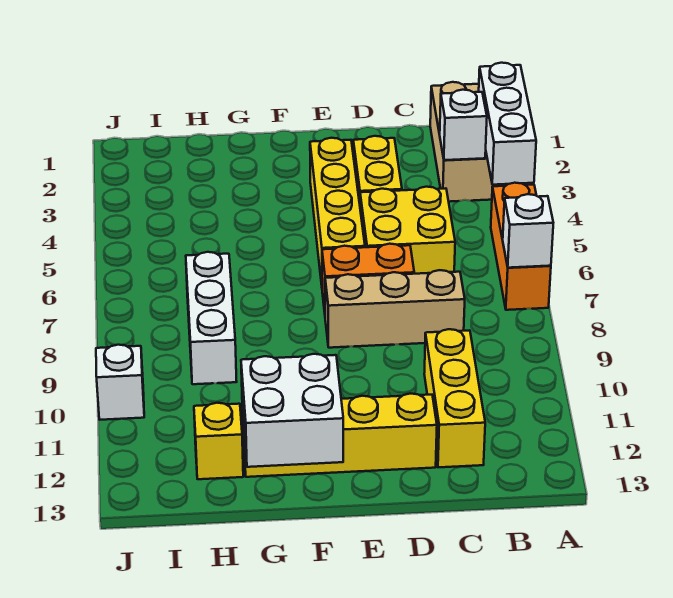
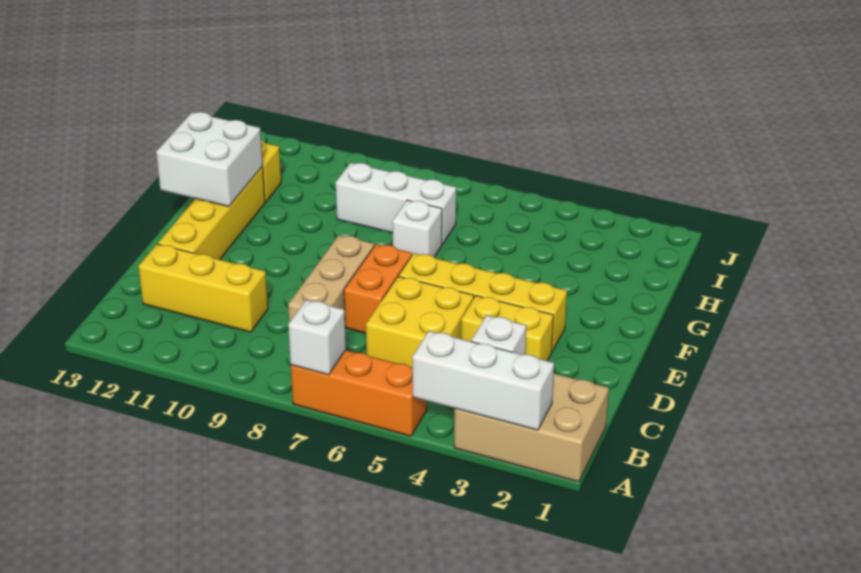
white 1x1 brick [96,345,144,420] -> white 1x1 brick moved to [392,200,442,257]

